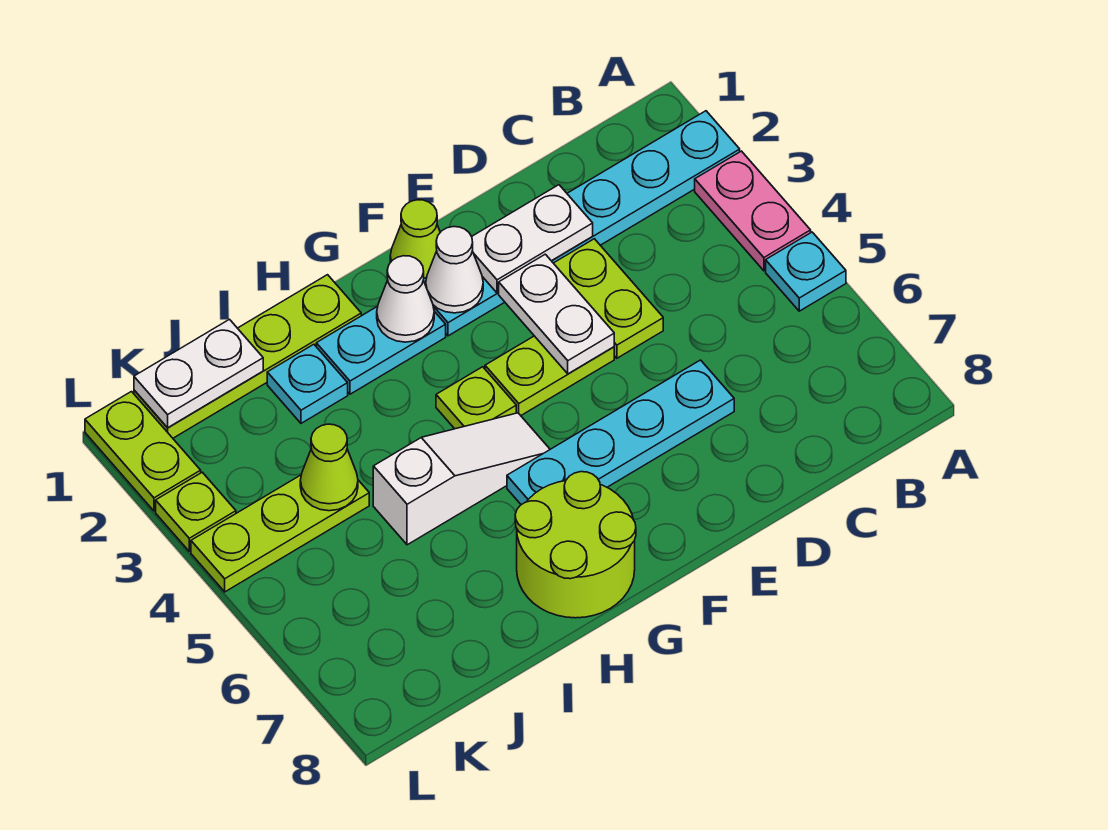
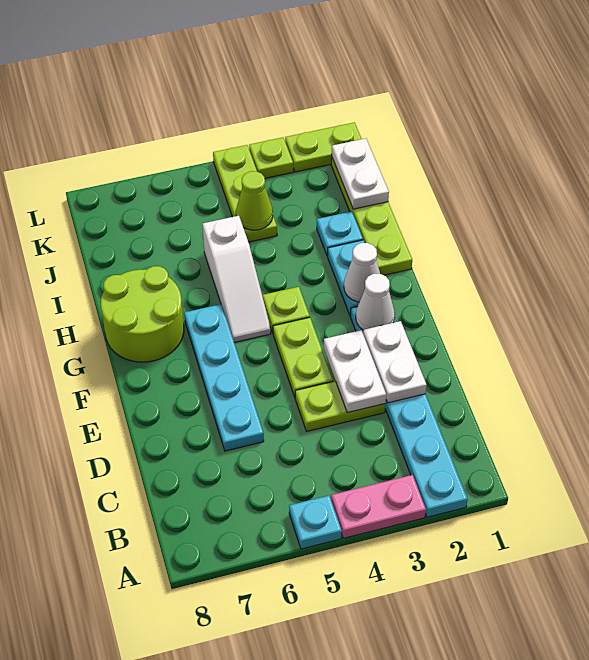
white 1x2 plate [498,254,614,374] -> white 1x2 plate turned to [324,330,386,413]
lime 1x1 cone [390,200,440,278] -> none

